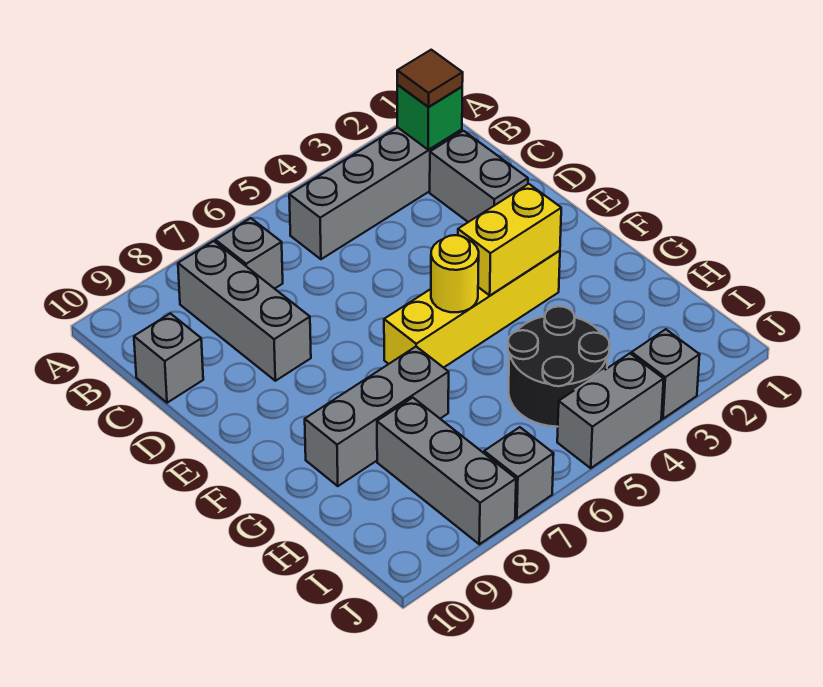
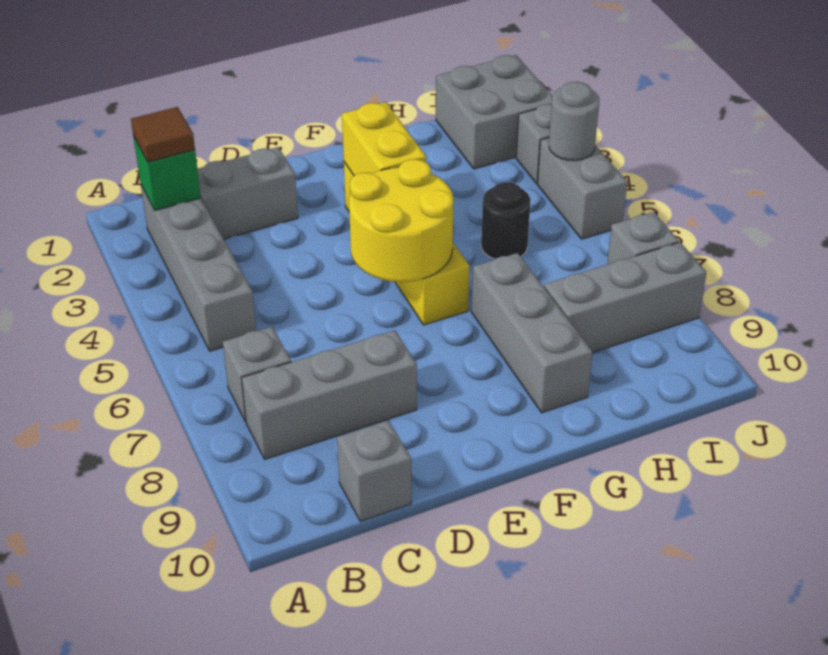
yellow 1x1 round brick [431,235,479,312] -> yellow 2x2 round brick [349,159,454,282]
black 2x2 round brick [508,306,610,427] -> black 1x1 round brick [481,182,530,259]
none -> grey 2x2 brick [436,55,552,169]
none -> grey 1x1 round brick [549,82,599,161]

